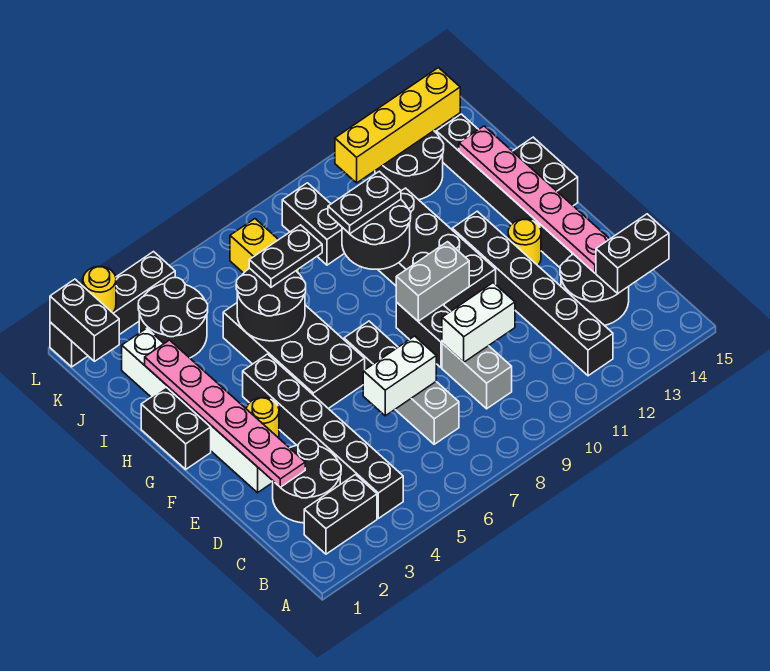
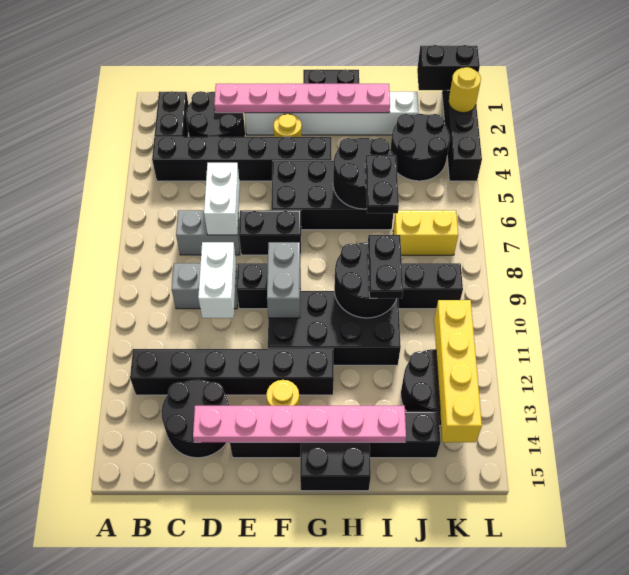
black 1x2 brick [596,214,669,293] -> none

